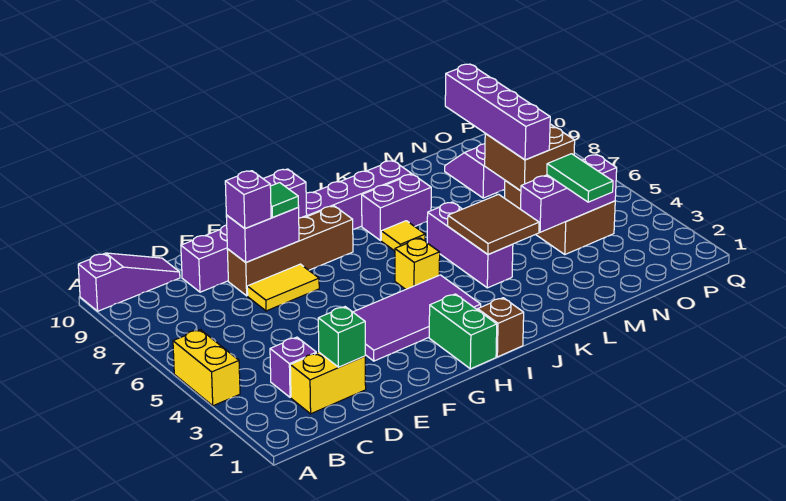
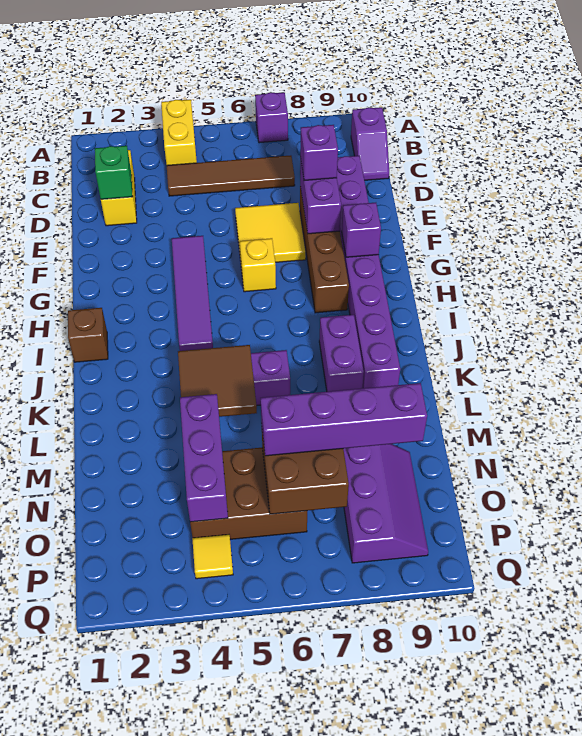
yellow 1x2 brick [173,330,240,406] -> yellow 1x2 brick turned to [161,100,197,165]
purple 1x3 slope [78,253,180,311] -> purple 1x2 slope [351,107,389,180]
purple 1x1 brick [270,337,316,397] -> purple 1x1 brick moved to [255,92,288,143]
none -> brown 1x4 tile [167,155,295,196]
yellow 1x2 tile [247,264,319,311] -> yellow 2x2 tile [235,203,306,262]
purple 2x4 tile [353,275,481,361] -> purple 1x4 tile [172,236,213,351]
green 1x1 tile [270,183,299,217] -> none
green 1x2 brick [429,294,497,369] -> none
yellow 1x1 brick [395,238,440,289] -> yellow 1x1 brick moved to [240,238,276,292]
yellow 1x1 tile [381,221,425,251] -> yellow 1x1 tile moved to [192,535,233,579]
green 1x2 tile [547,154,613,202] -> none

